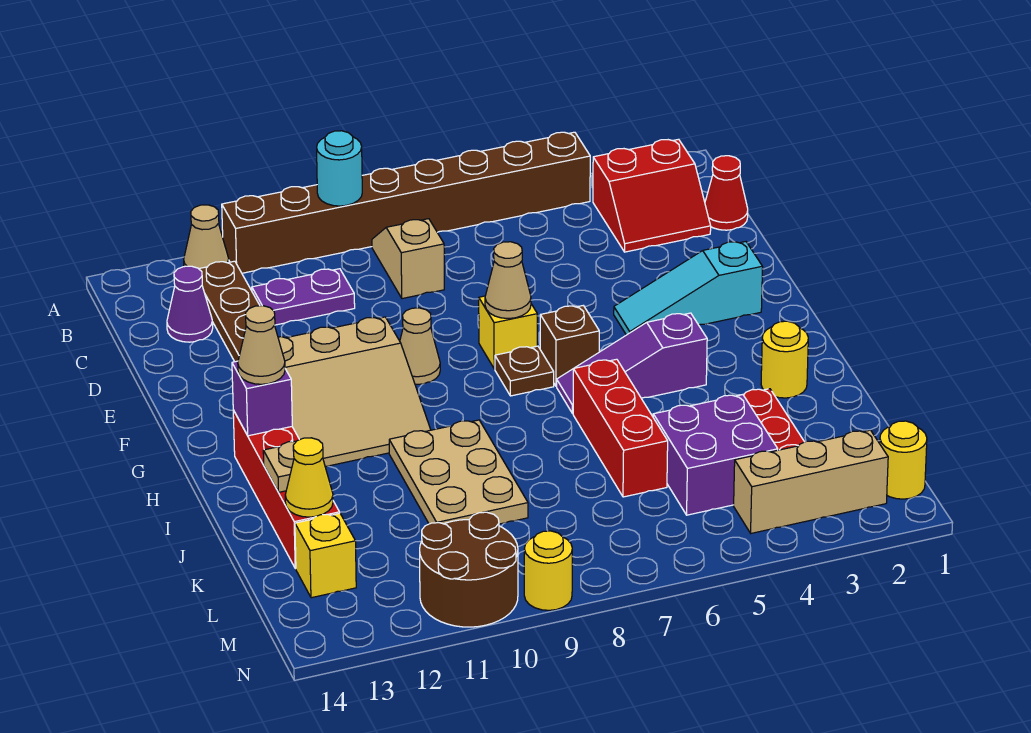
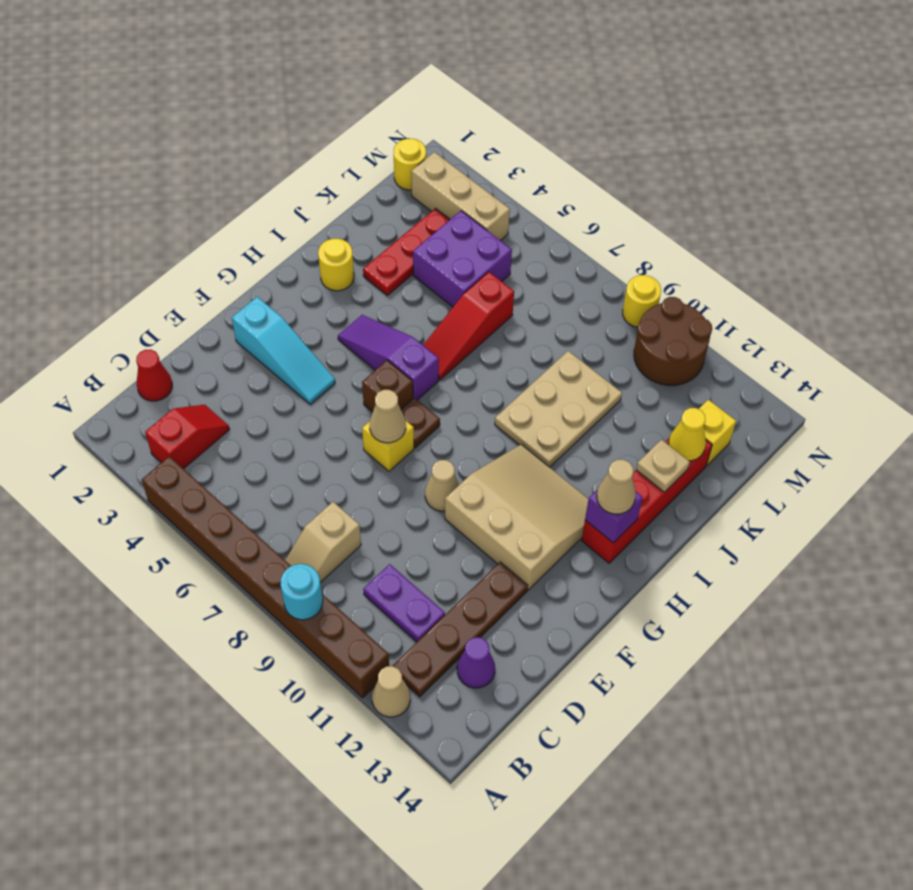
red 2x2 slope [593,139,711,252] -> red 1x2 slope [145,405,230,469]
purple 1x3 slope [557,313,707,414] -> purple 1x3 slope turned to [338,315,439,400]
red 1x3 brick [573,359,668,497] -> red 1x3 slope [423,272,514,380]

